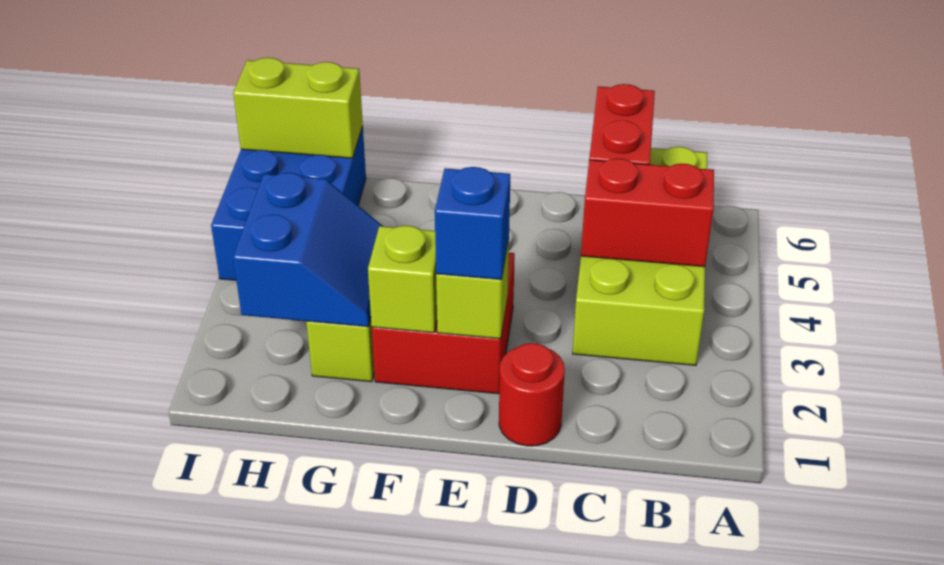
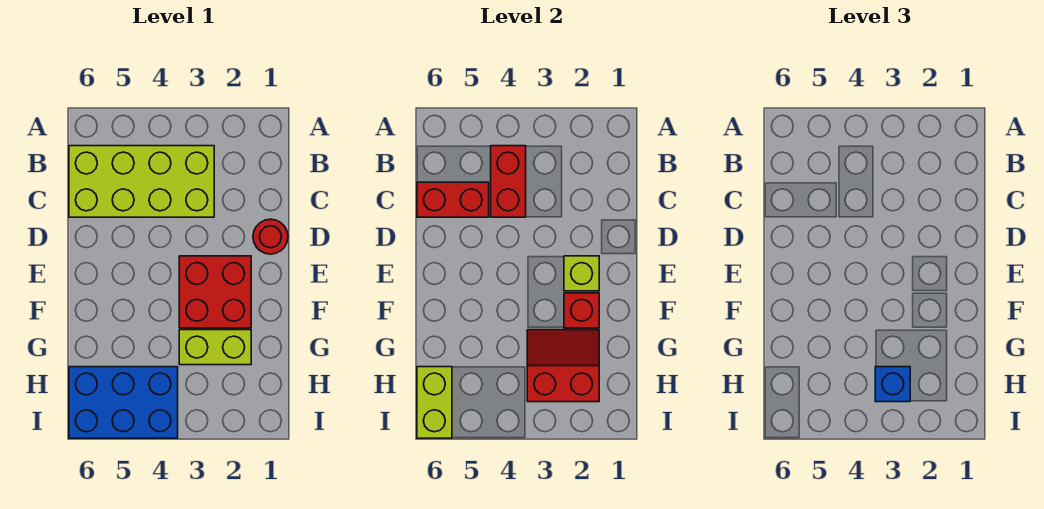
blue 1x1 brick [435,167,510,280] -> blue 1x1 brick moved to [875,367,910,402]
lime 1x1 brick [368,226,437,333] -> red 1x1 brick [564,293,599,328]
blue 2x2 slope [233,173,383,327] -> red 2x2 slope [527,330,599,402]

